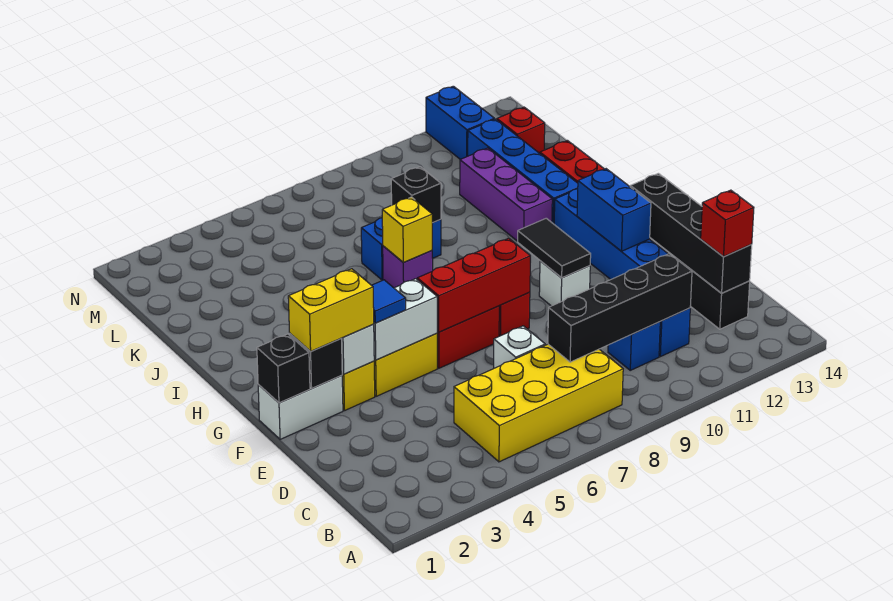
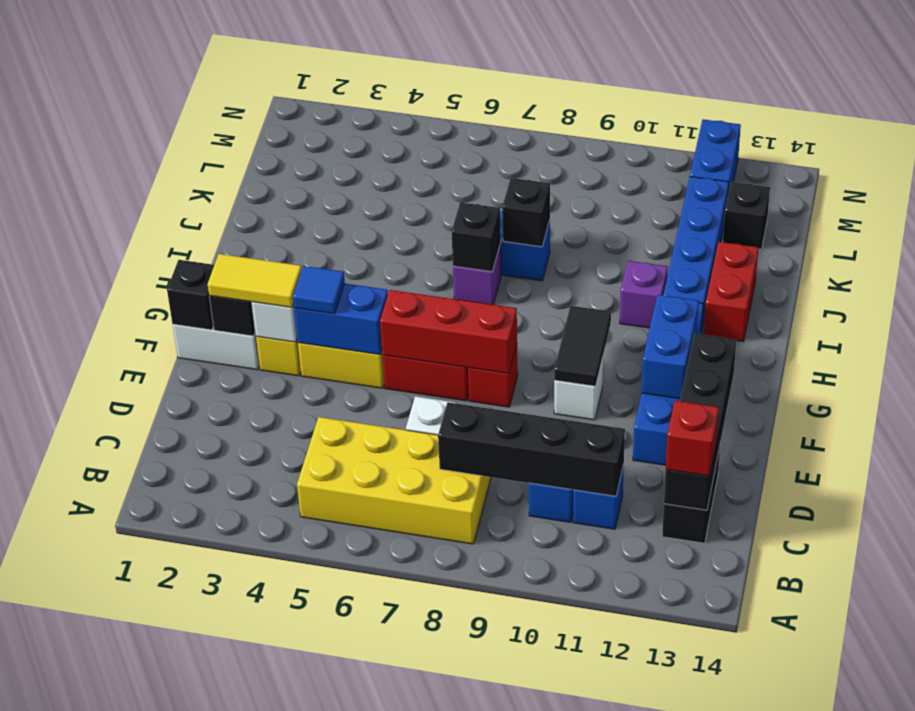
yellow 1x2 brick [288,269,374,351] -> yellow 1x2 tile [208,254,302,308]
white 1x2 brick [374,279,437,360] -> blue 1x2 brick [294,284,388,355]
yellow 1x1 brick [382,197,432,263] -> black 1x1 brick [451,202,501,272]
purple 1x3 brick [460,148,552,241] -> purple 1x1 brick [620,261,668,328]
red 1x1 brick [497,107,545,153] -> black 1x1 brick [723,182,770,249]

